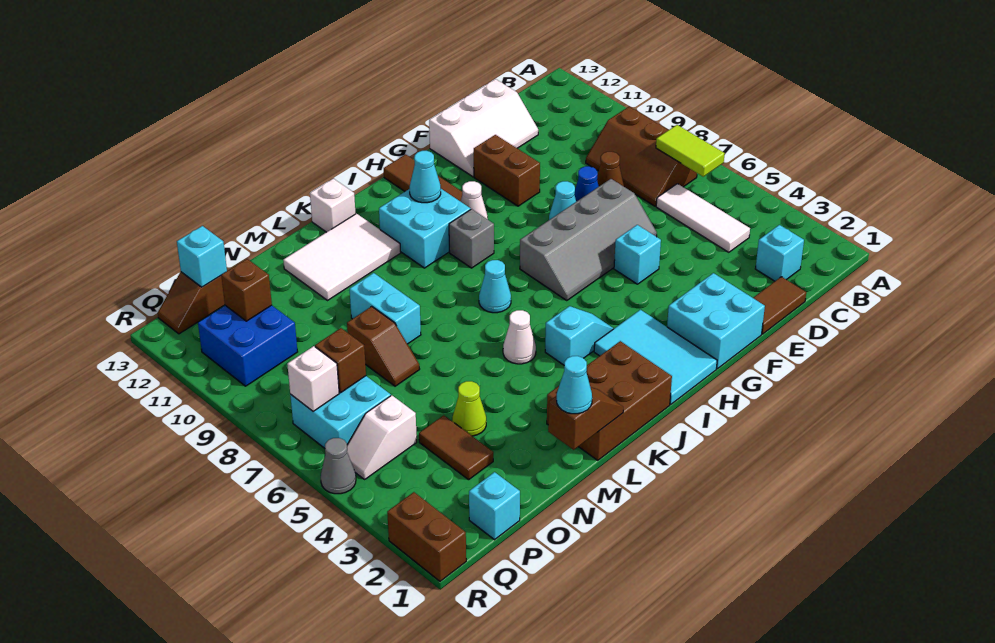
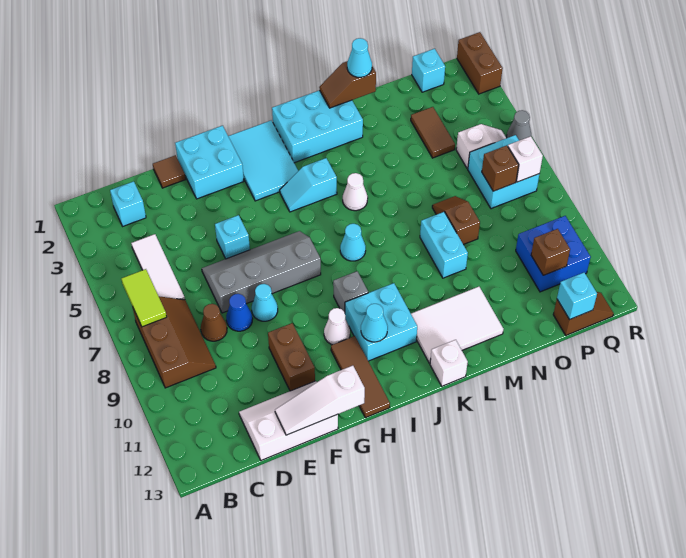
brown 1x2 tile [753,277,806,334] -> brown 1x1 tile [153,155,186,188]
none -> white 1x3 slope [275,366,365,435]
brown 2x3 brick [547,341,672,460] -> cyan 2x3 brick [272,90,363,163]
lime 1x1 cone [452,381,486,436] -> none

